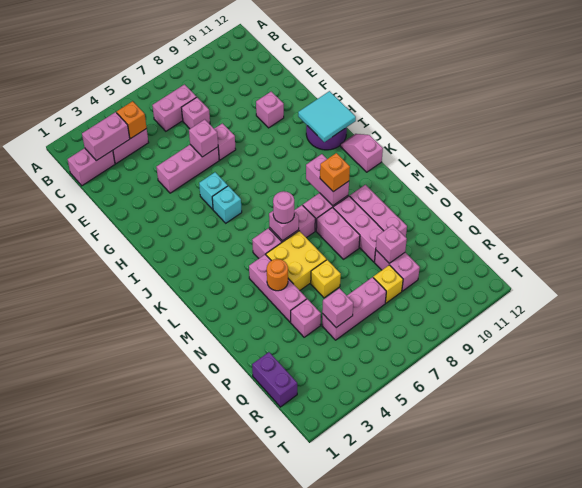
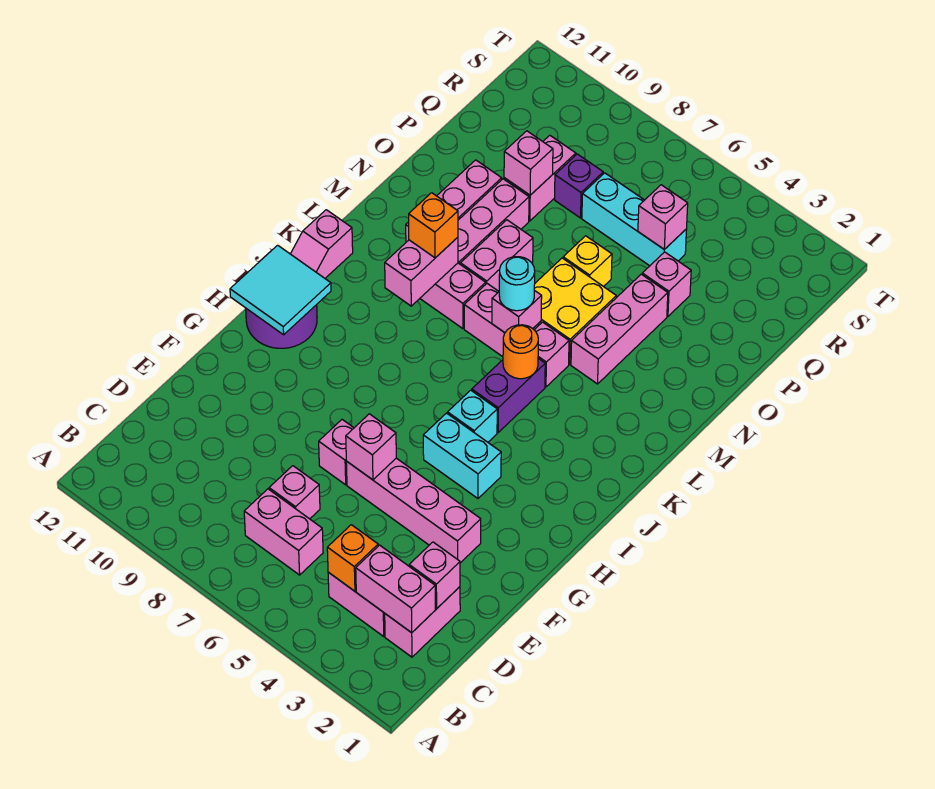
pink 1x2 brick [68,148,115,186] -> pink 1x2 brick turned to [385,587,460,657]
pink 1x3 brick [156,145,219,193] -> pink 1x4 brick [346,458,481,563]
pink 1x1 brick [256,92,284,128] -> pink 1x1 brick moved to [409,542,460,609]
cyan 1x1 brick [199,172,228,209] -> cyan 1x2 brick [423,413,501,498]
pink 1x1 round brick [273,191,294,223] -> cyan 1x1 round brick [499,257,535,311]
orange 1x1 round brick [267,259,288,291] -> orange 1x1 round brick moved to [503,325,538,379]
purple 1x2 brick [252,352,297,407] -> purple 1x2 brick moved to [472,359,545,432]
pink 1x3 brick [322,277,386,340] -> cyan 1x3 brick [582,173,687,266]
yellow 1x1 brick [373,265,403,303] -> purple 1x1 brick [555,154,603,218]

